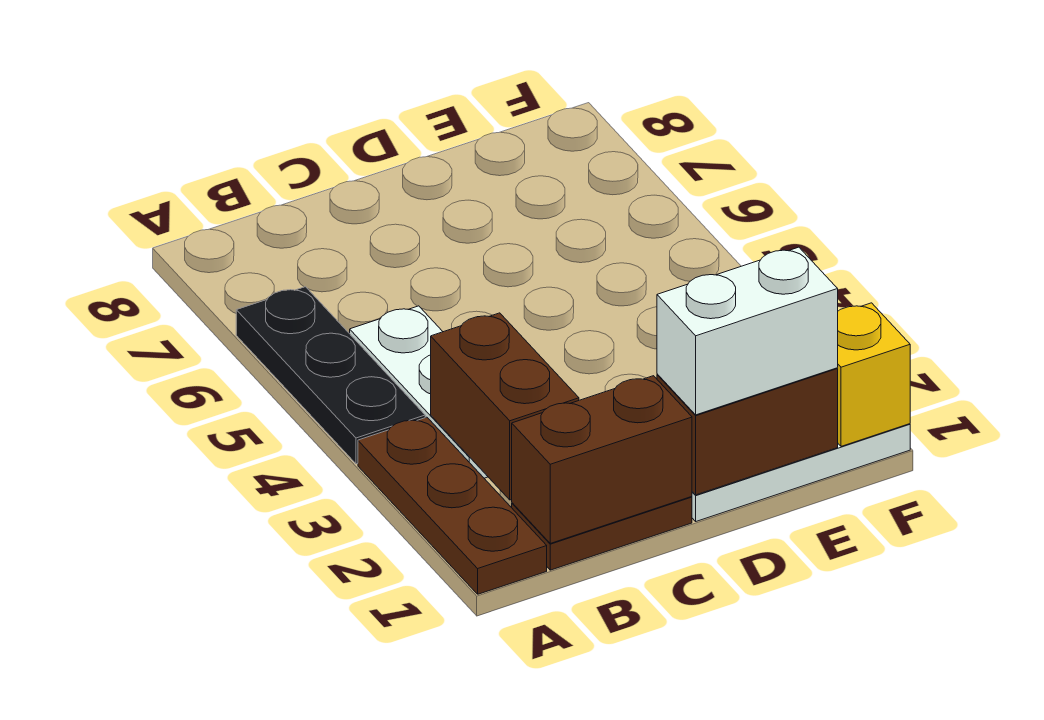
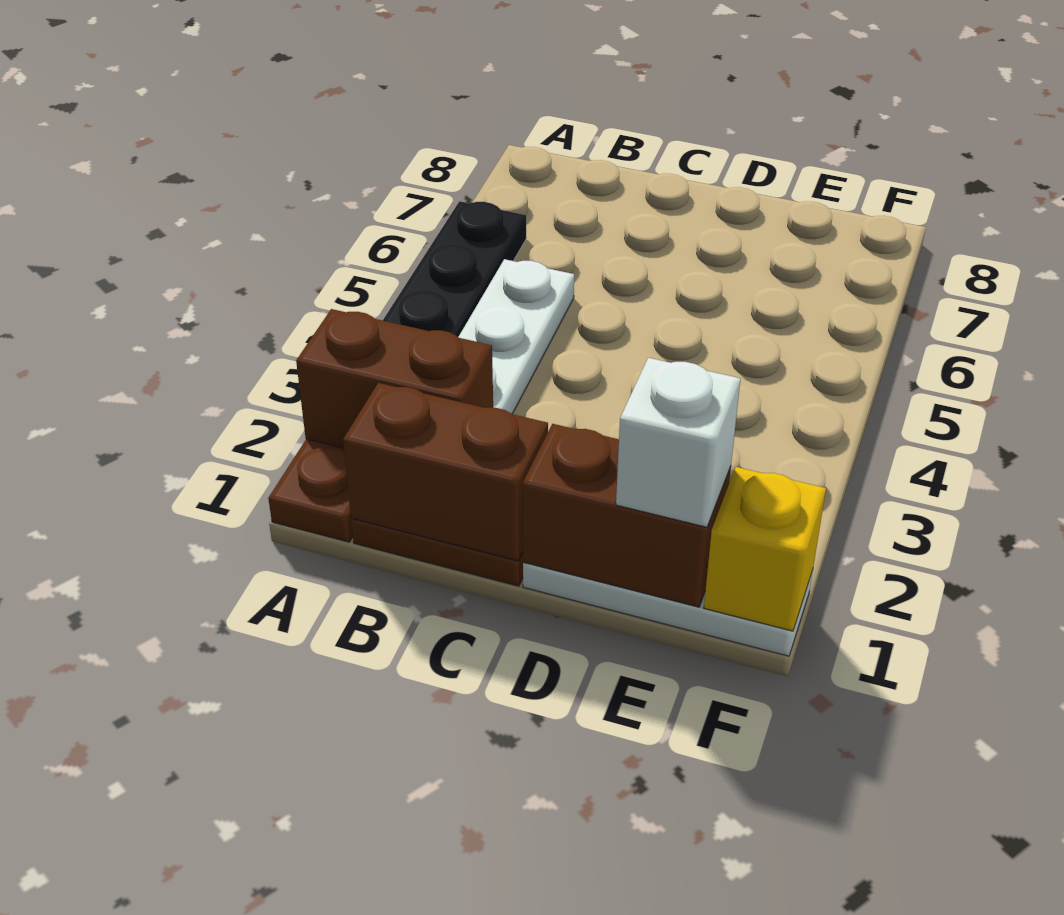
brown 1x2 brick [431,313,579,500] -> brown 1x2 brick turned to [296,309,493,448]
white 1x2 brick [657,247,838,415] -> white 1x1 brick [616,358,740,527]

